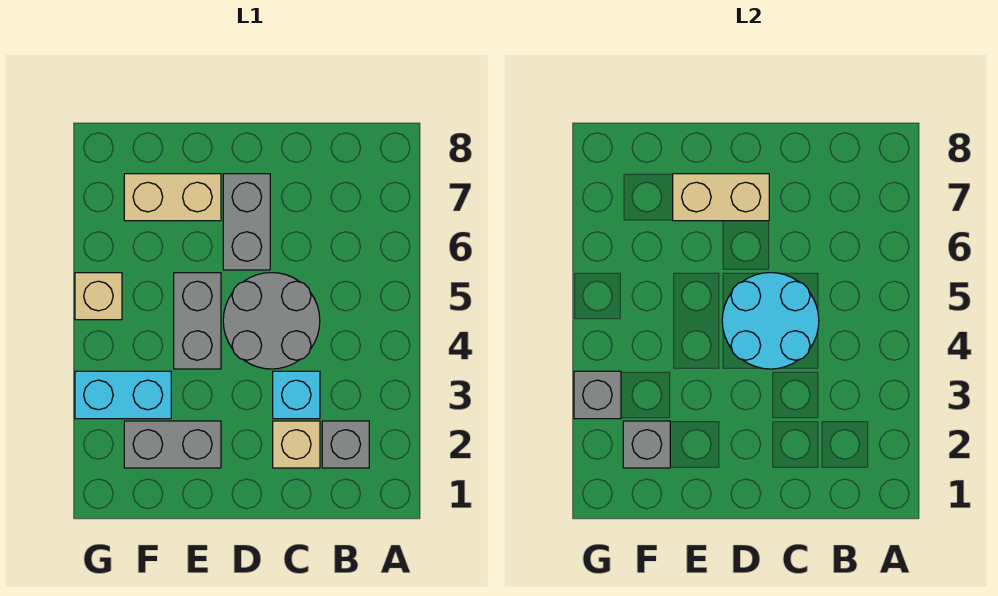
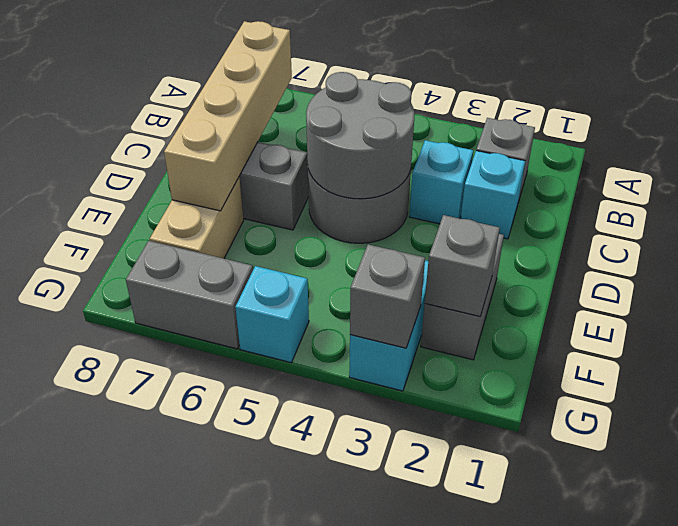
tan 1x1 brick [273,421,320,468] -> cyan 1x1 brick [461,151,525,239]
cyan 2x2 round brick [722,273,819,369] -> grey 2x2 round brick [306,72,414,199]
tan 1x2 brick [673,174,769,221] -> tan 1x4 brick [164,21,292,211]
grey 1x2 brick [174,273,221,369] -> grey 1x2 brick moved to [126,241,253,349]
tan 1x1 brick [75,273,122,320] -> cyan 1x1 brick [235,266,309,363]

